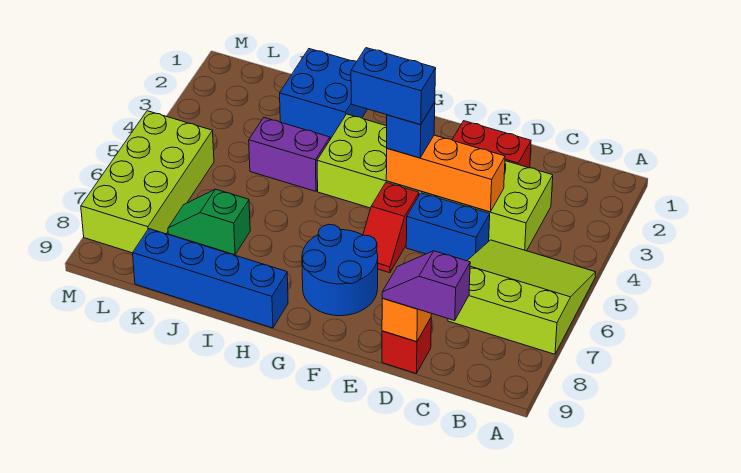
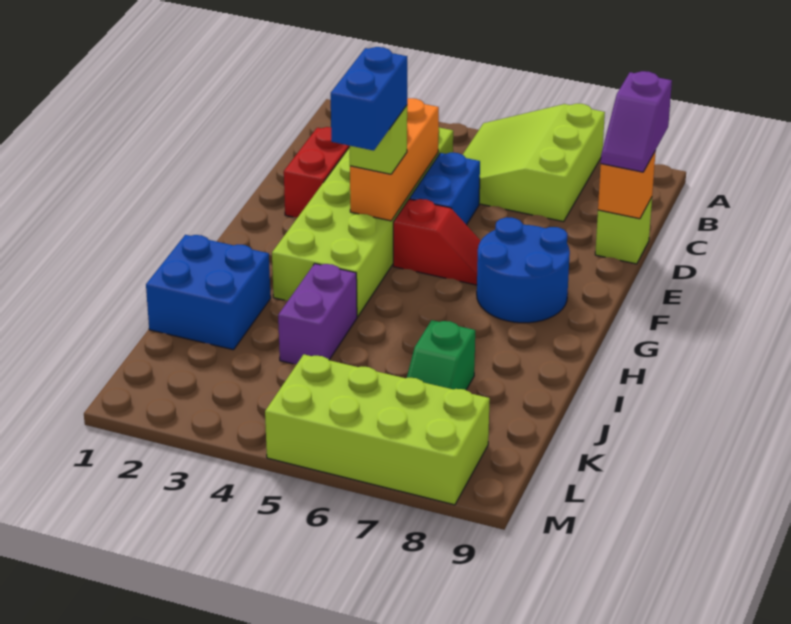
red 1x1 brick [382,318,431,373] -> lime 1x1 brick [595,198,652,264]
blue 1x1 brick [387,102,435,158] -> lime 1x1 brick [350,106,407,174]
blue 1x4 brick [133,229,288,328] -> none

